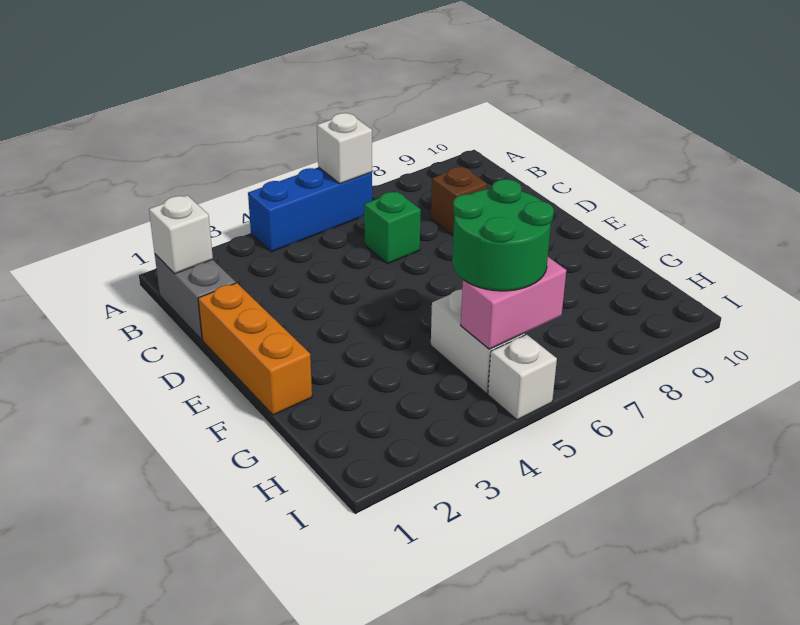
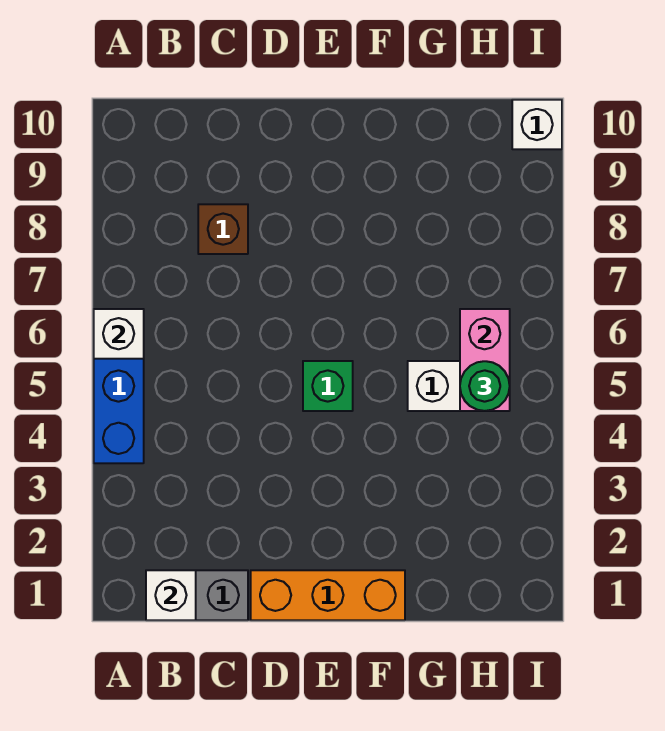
green 1x1 brick [364,192,421,264] -> green 1x1 brick moved to [303,361,353,411]
green 2x2 round brick [452,179,554,291] -> green 1x1 round brick [460,361,510,411]
white 1x1 brick [488,334,557,420] -> white 1x1 brick moved to [512,100,562,149]

